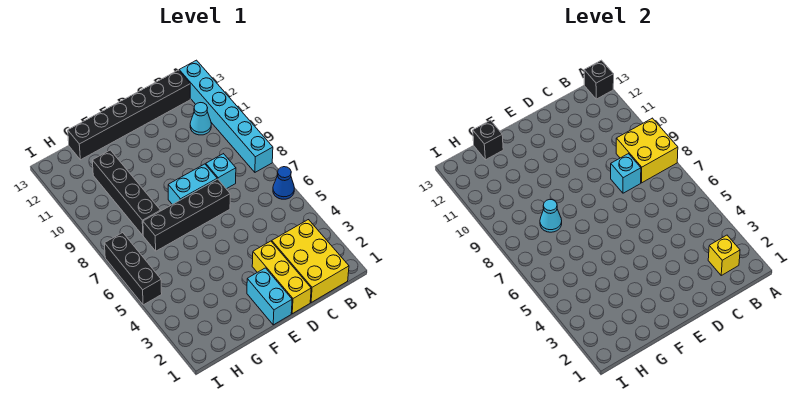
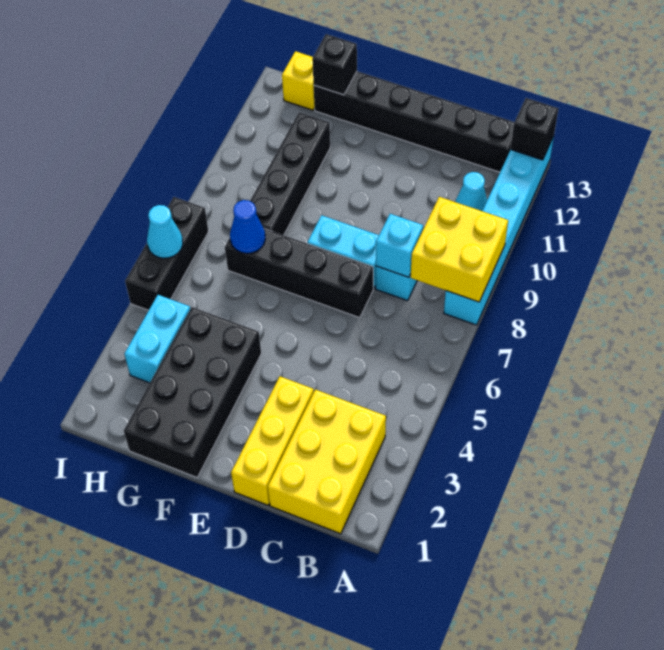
blue 1x1 cone [273,167,294,199] -> blue 1x1 cone moved to [230,200,265,253]
yellow 1x1 brick [708,235,740,275] -> yellow 1x1 brick moved to [282,51,315,110]
cyan 1x2 brick [247,268,292,325] -> cyan 1x2 brick moved to [124,295,190,383]
none -> black 2x4 brick [124,307,261,477]
cyan 1x1 cone [540,200,562,232] -> cyan 1x1 cone moved to [147,205,183,258]

